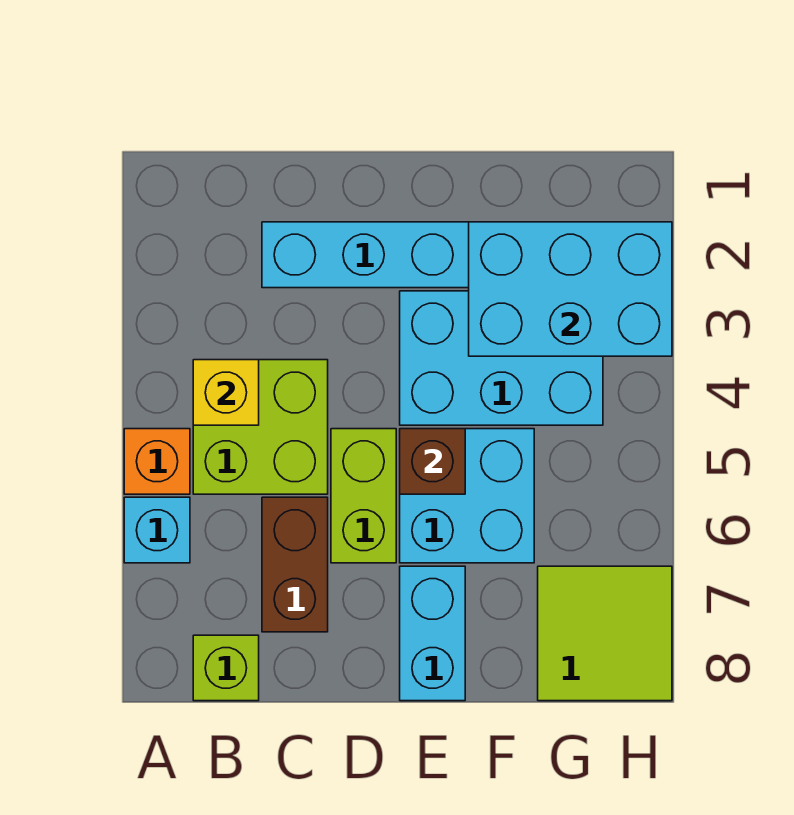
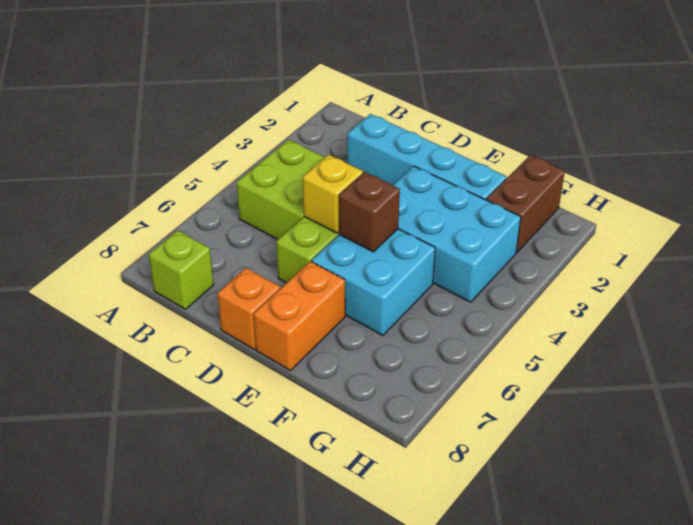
orange 1x1 brick [124,429,190,494] -> orange 1x1 brick moved to [217,268,280,350]
cyan 1x1 brick [124,497,190,563] -> none
yellow 1x1 brick [193,360,259,425] -> yellow 1x1 brick moved to [303,155,363,233]
brown 1x2 brick [262,497,328,632] -> brown 1x2 brick moved to [486,155,565,252]
cyan 1x2 brick [400,566,465,701] -> orange 1x2 brick [254,261,345,371]
cyan 2x3 brick [469,222,672,356] -> none
lime 2x2 tile [538,566,672,701] -> none

